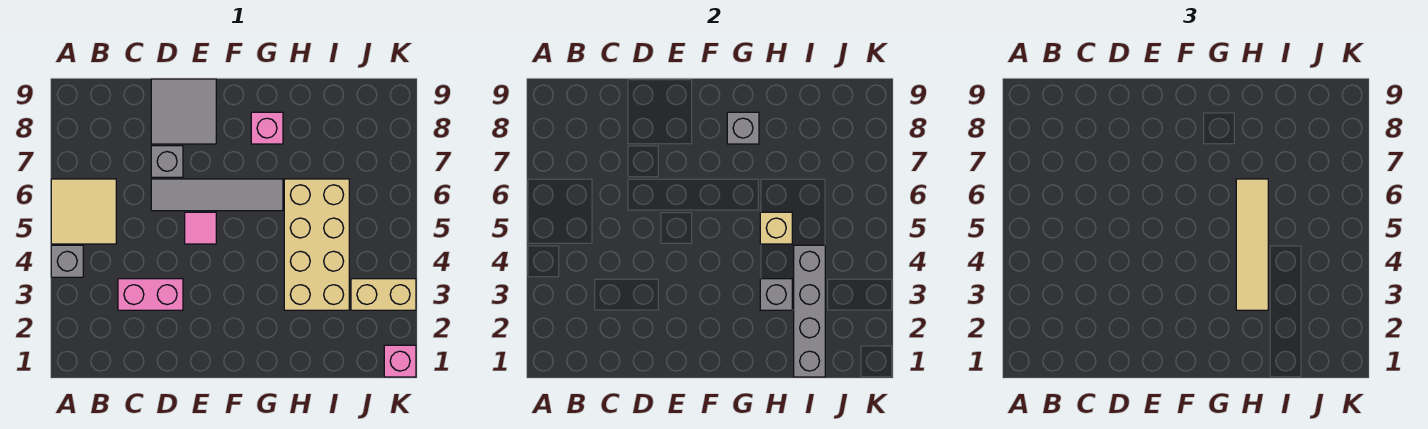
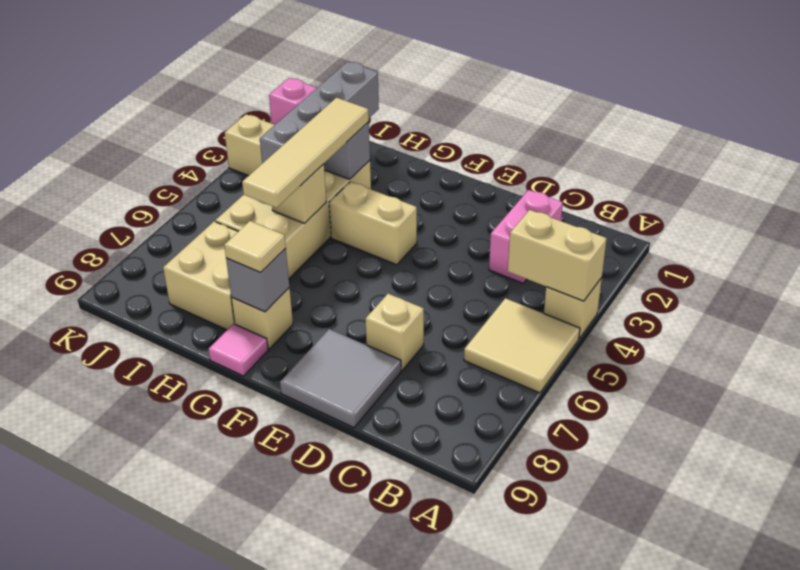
grey 1x1 brick [51,245,83,277] -> tan 1x1 brick [544,278,602,338]
none -> tan 1x2 brick [508,210,607,301]
pink 1x2 brick [118,279,183,310] -> pink 1x2 brick turned to [489,190,563,283]
grey 1x4 tile [151,179,283,211] -> none
grey 1x1 brick [151,146,183,177] -> tan 1x1 brick [365,294,424,370]
pink 1x1 tile [185,212,216,244] -> pink 1x1 tile moved to [209,324,268,376]
none -> tan 1x2 brick [329,182,417,265]
pink 1x1 brick [251,112,283,144] -> tan 1x1 brick [232,288,293,349]
none -> tan 1x1 tile [224,221,286,272]
none -> tan 2x2 brick [163,221,238,330]

